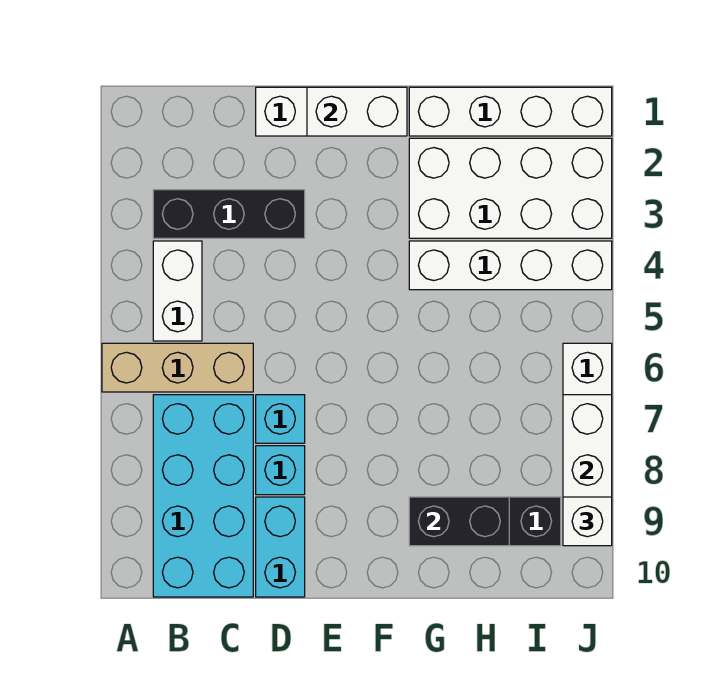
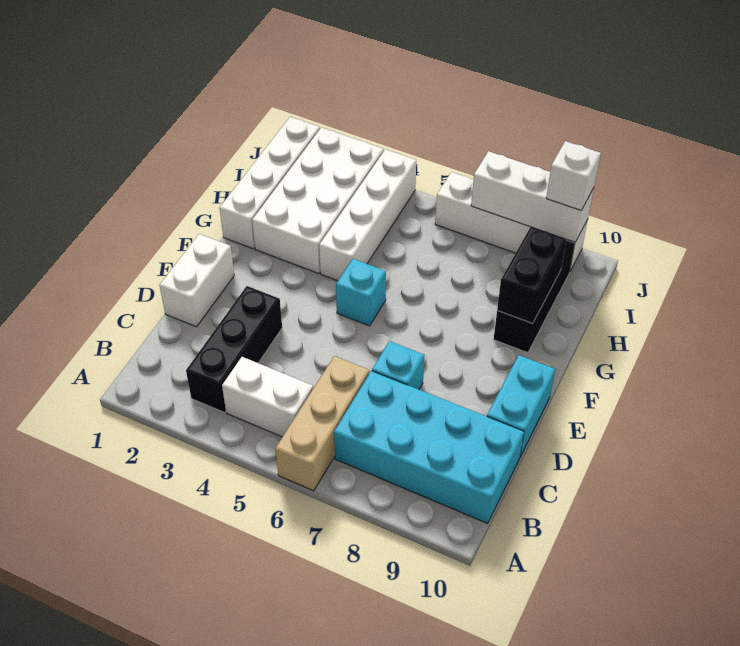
cyan 1x1 brick [256,446,305,495] -> cyan 1x1 brick moved to [336,259,386,326]
cyan 1x2 brick [256,497,305,597] -> cyan 1x2 brick turned to [487,355,555,457]
white 1x2 brick [307,87,407,136] -> none

